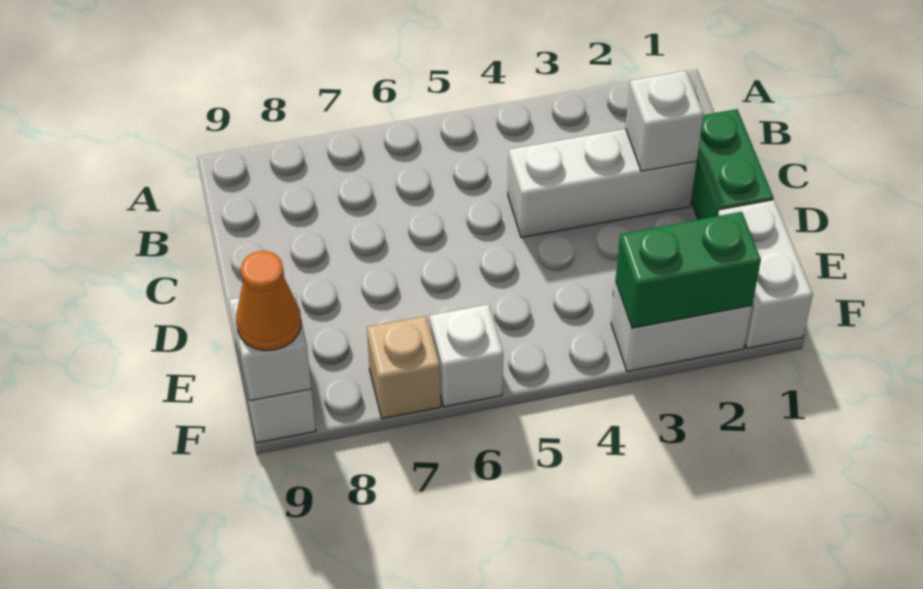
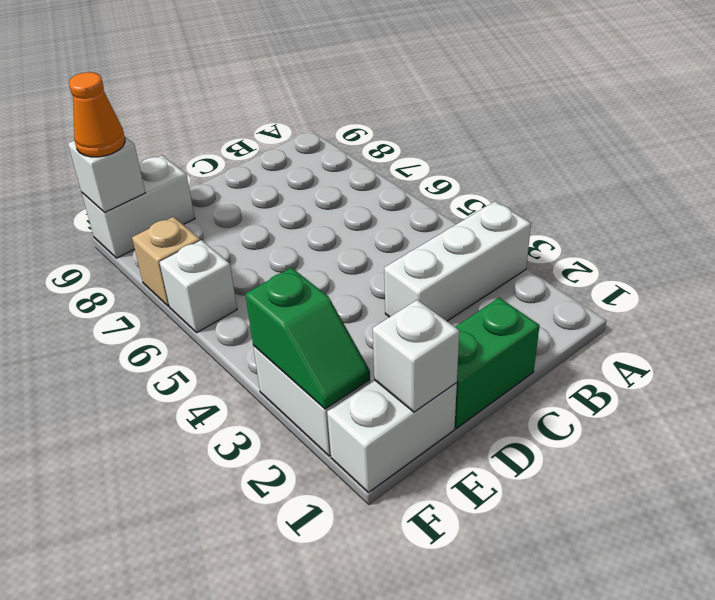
white 1x3 brick [508,129,697,238] -> white 1x3 brick turned to [384,201,531,321]
white 1x1 brick [625,71,703,171] -> white 1x1 brick moved to [373,300,459,412]
green 1x2 brick [616,212,761,328] -> green 1x2 slope [245,268,370,409]

